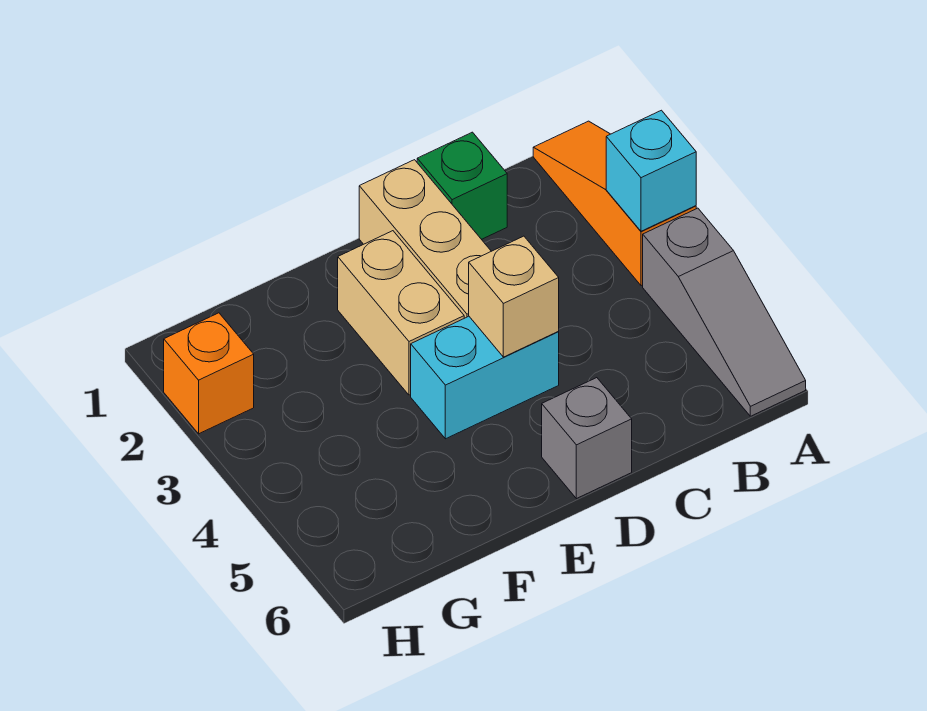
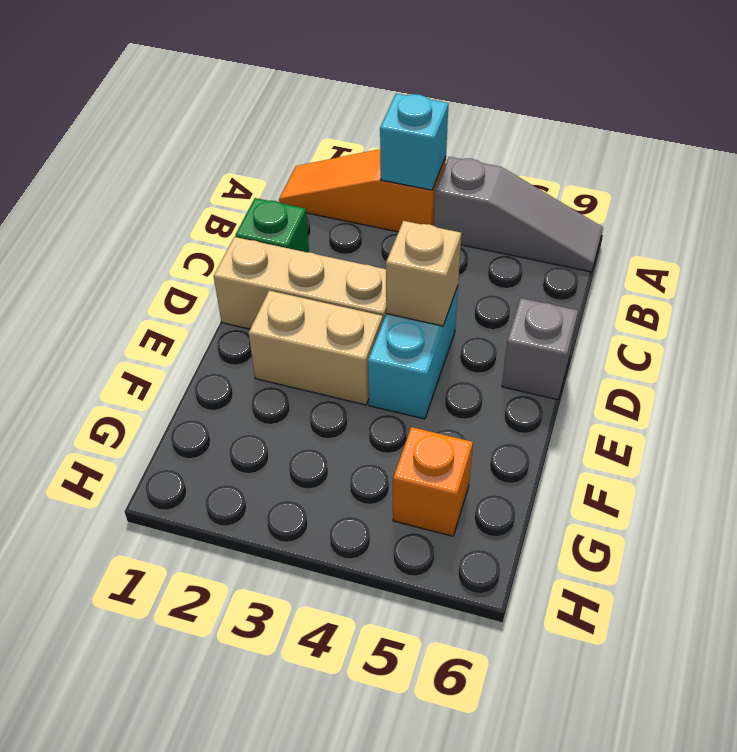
orange 1x1 brick [164,313,254,434] -> orange 1x1 brick moved to [393,427,473,536]

